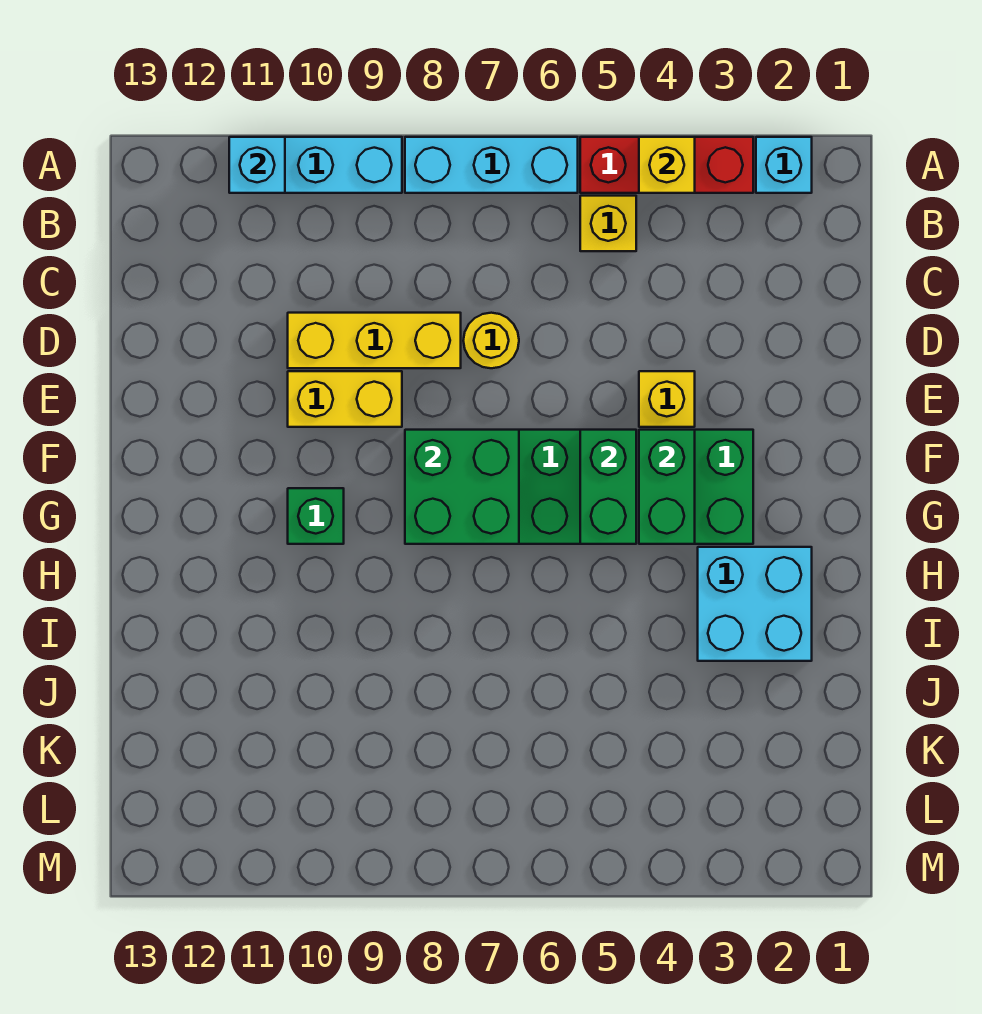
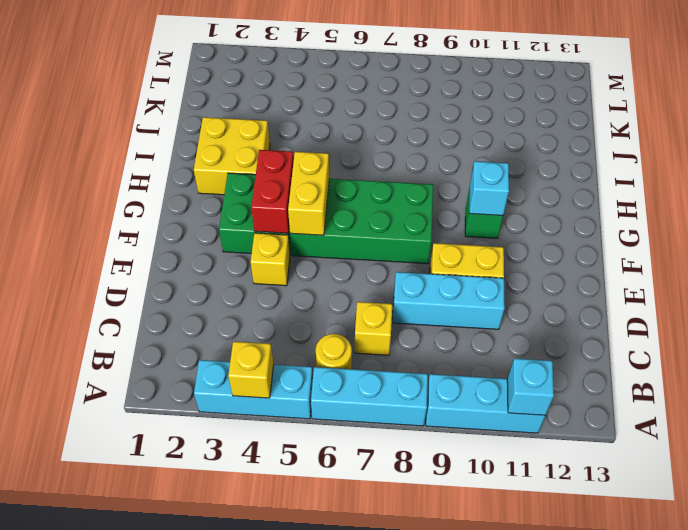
cyan 1x1 brick [756,137,812,193] -> cyan 1x1 brick moved to [470,161,509,215]
red 1x3 brick [580,137,753,193] -> cyan 1x3 brick [194,360,313,419]
yellow 1x1 brick [580,196,636,251] -> yellow 1x1 brick moved to [355,302,392,355]
yellow 1x1 round brick [463,313,519,368] -> yellow 1x1 round brick moved to [316,334,352,369]
yellow 1x3 brick [288,313,461,368] -> cyan 1x3 brick [393,272,505,329]
green 1x2 brick [639,430,695,544] -> red 1x2 brick [251,150,294,233]
green 1x2 brick [580,430,636,544] -> yellow 1x2 brick [288,152,329,235]
green 2x2 brick [405,430,519,544] -> none
cyan 2x2 brick [698,547,812,661] -> yellow 2x2 brick [194,117,270,195]

